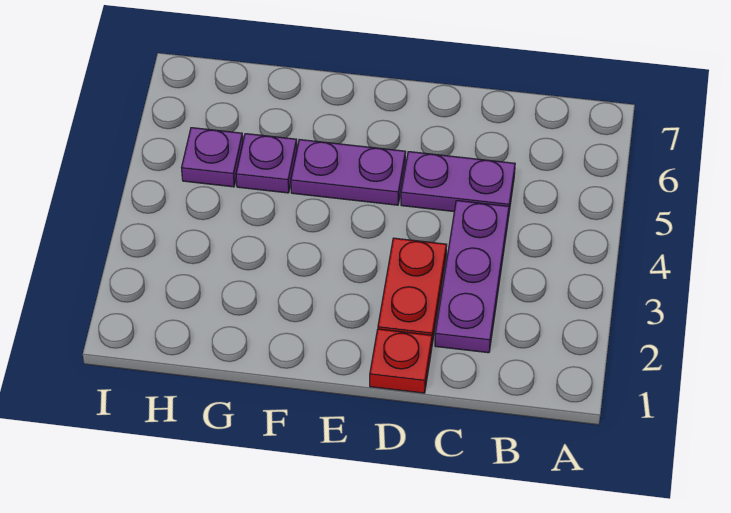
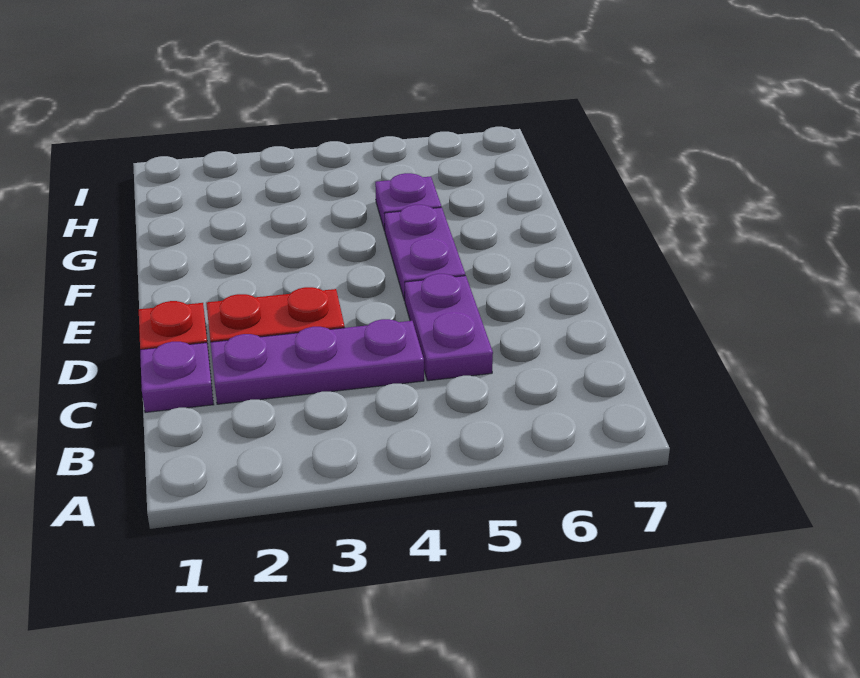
purple 1x1 plate [182,128,243,187] -> purple 1x1 plate moved to [140,342,214,413]

